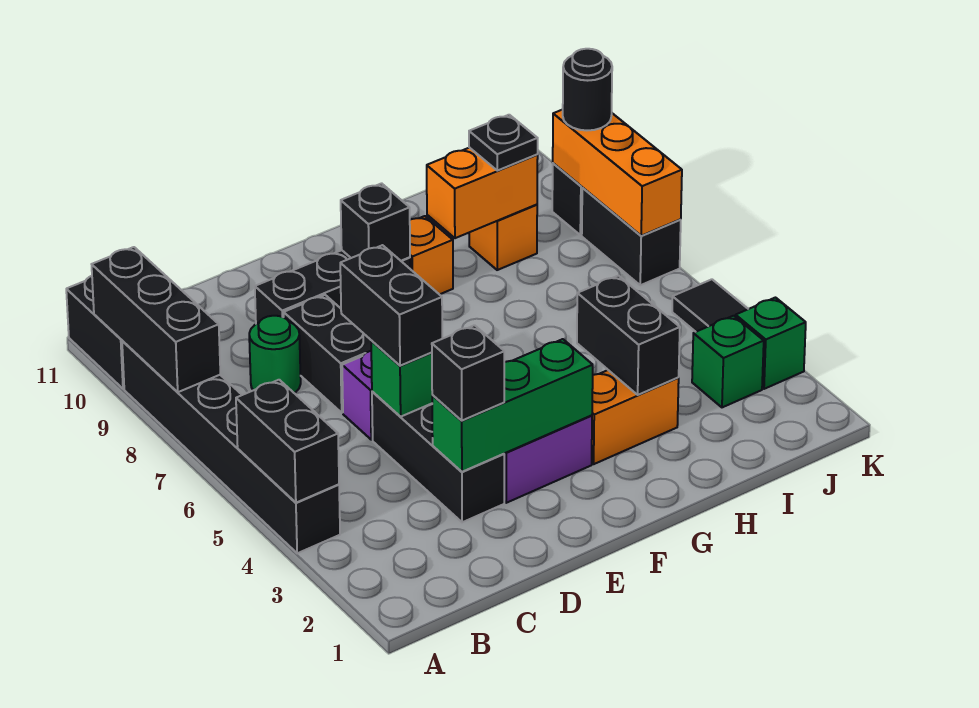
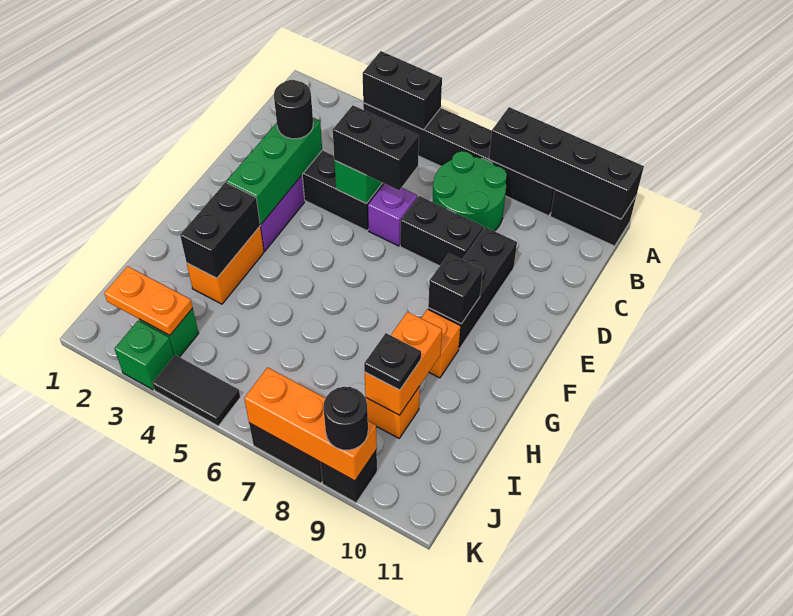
black 1x3 brick [92,247,220,392] -> black 1x4 brick [489,107,644,219]
green 1x1 round brick [249,316,301,393] -> green 2x2 round brick [433,151,507,231]
black 1x1 brick [432,325,504,421] -> black 1x1 round brick [274,80,313,139]
black 1x2 brick [577,276,680,395] -> black 1x2 brick turned to [180,182,260,278]
none -> orange 1x2 plate [104,266,193,335]

